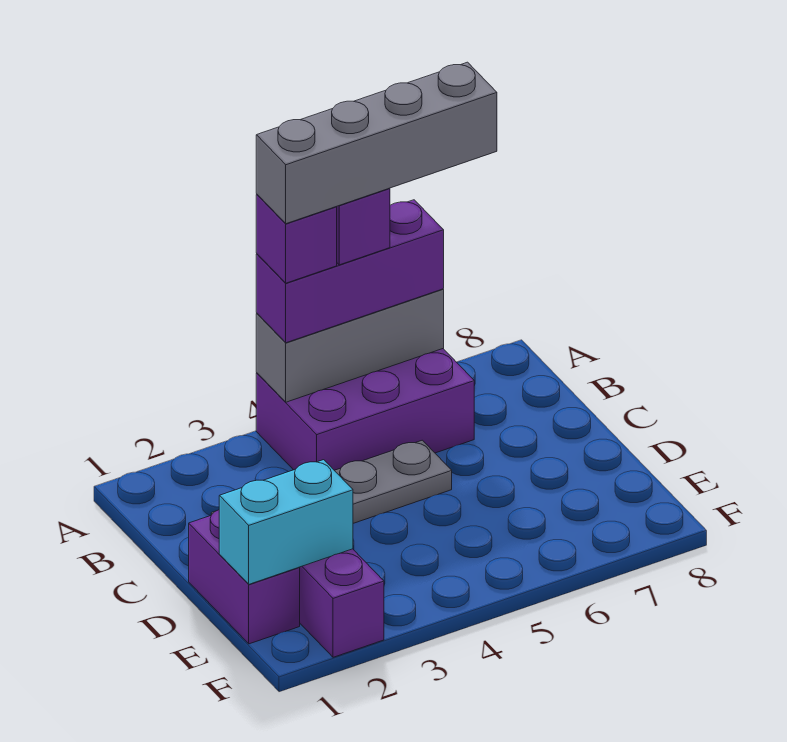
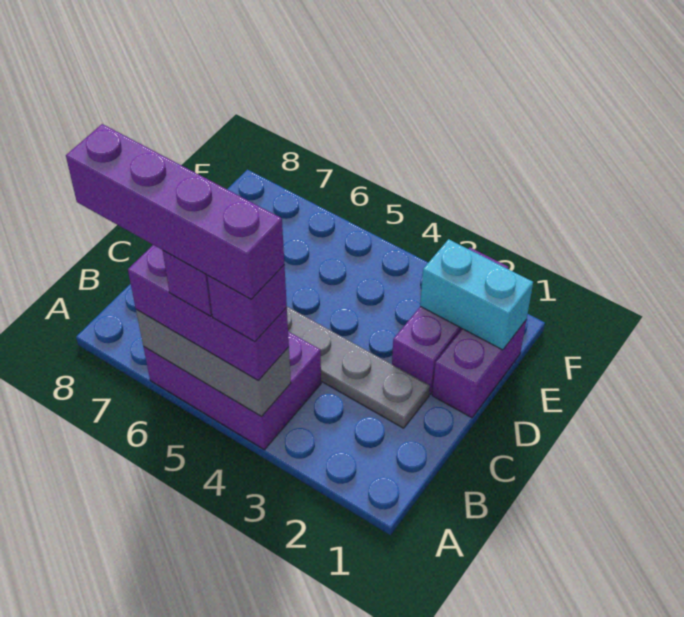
grey 1x4 brick [256,62,497,224] -> purple 1x4 brick [66,124,284,299]

